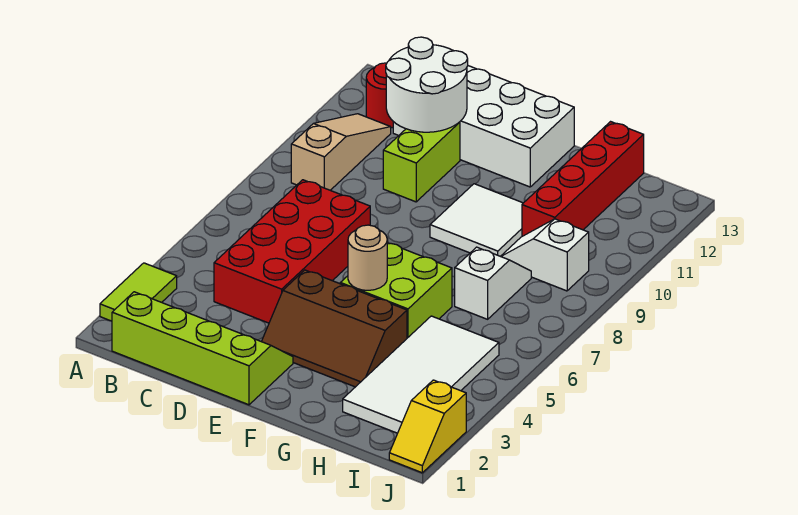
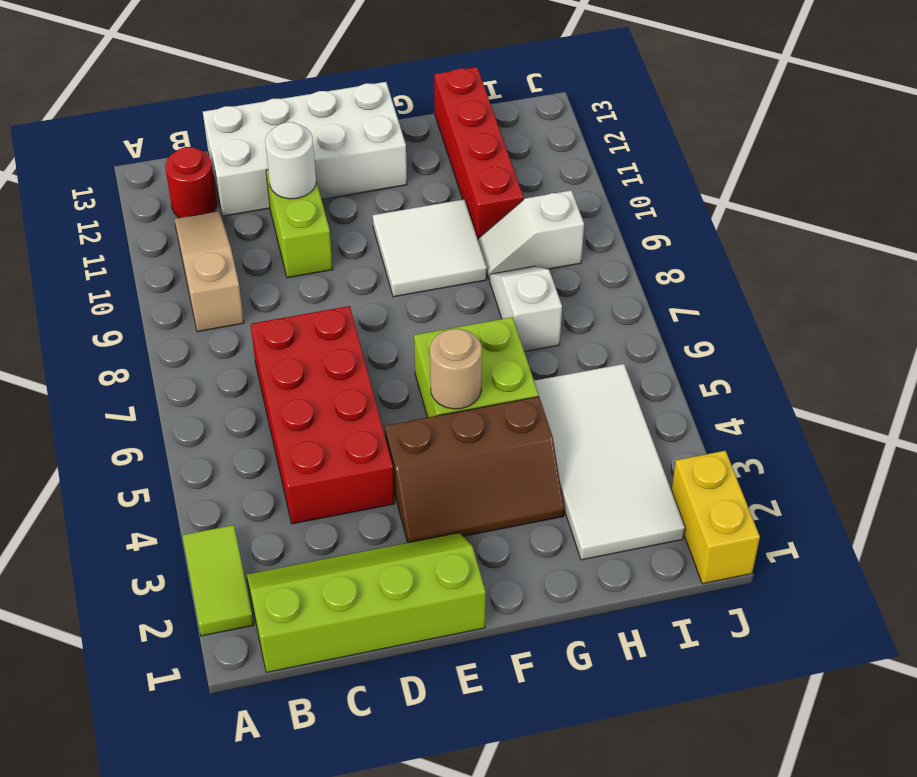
white 2x2 round brick [386,37,468,132] -> white 1x1 round brick [265,122,316,199]
yellow 1x2 slope [389,380,466,473] -> yellow 1x2 brick [671,451,760,584]

